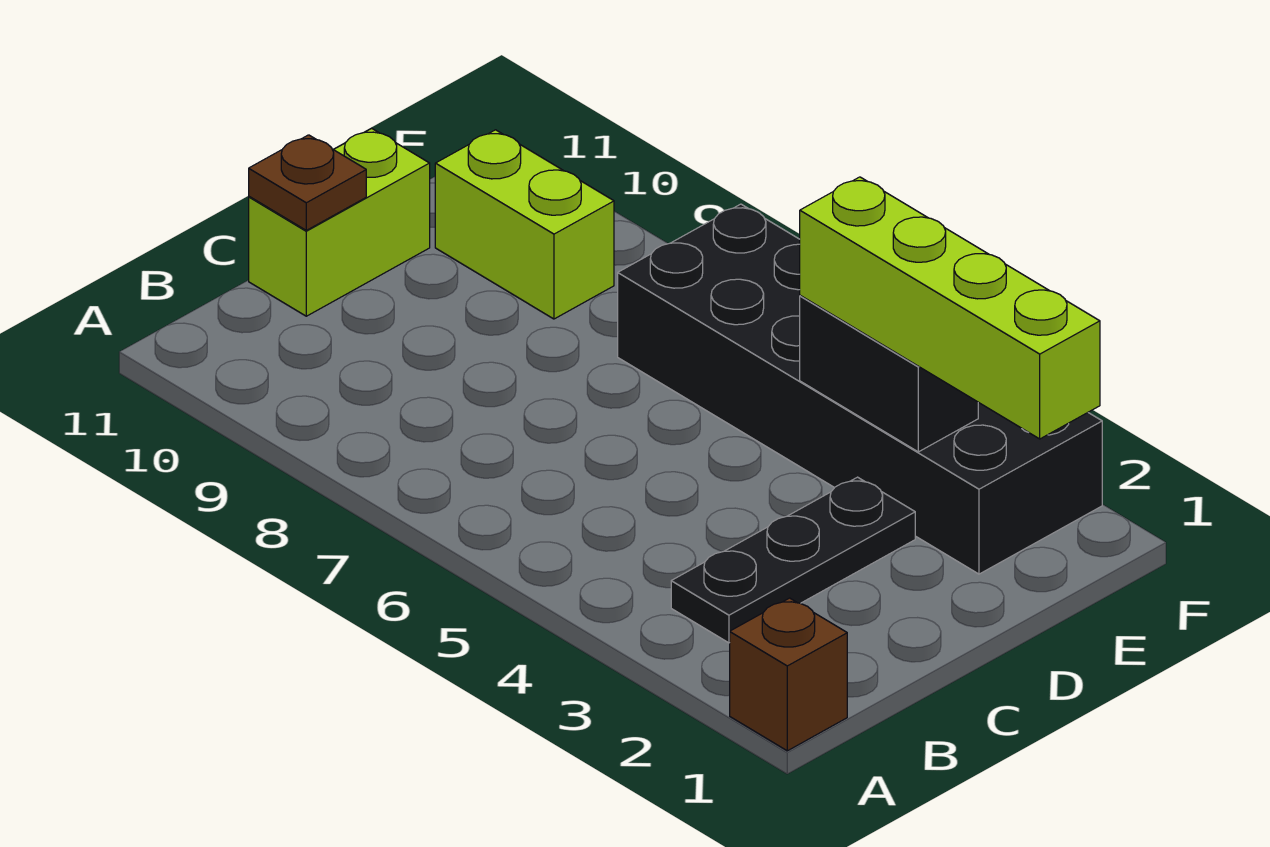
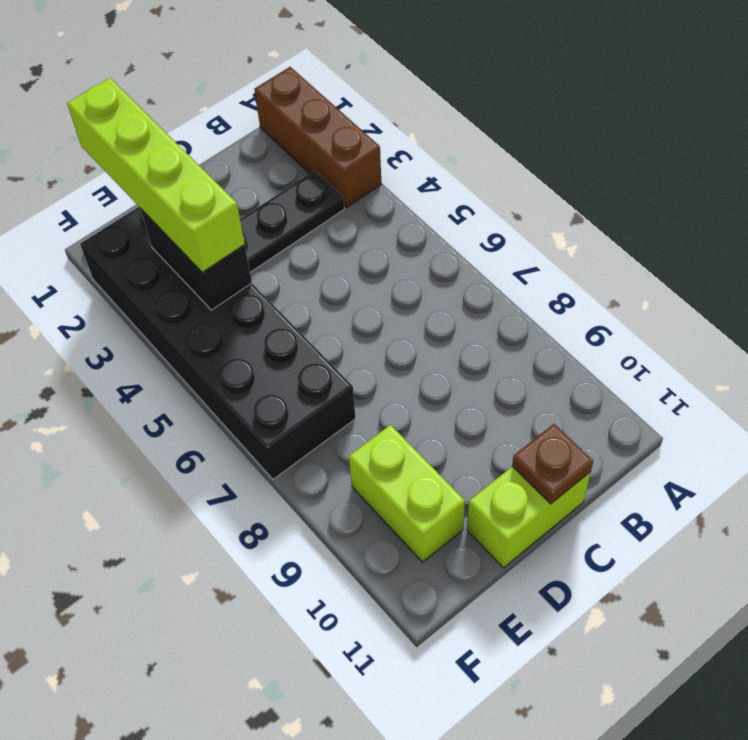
brown 1x1 brick [730,598,847,751] -> brown 1x3 brick [254,67,381,208]

